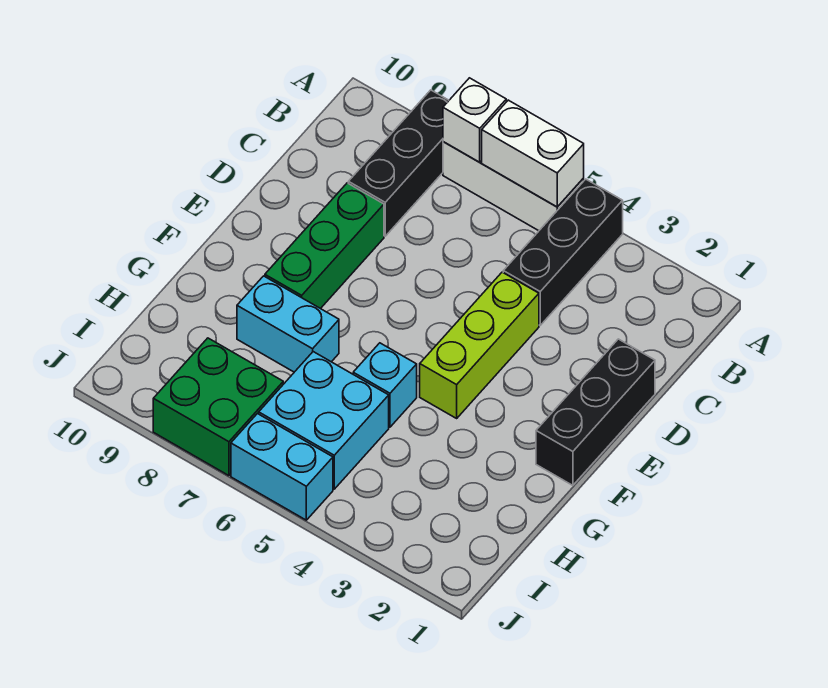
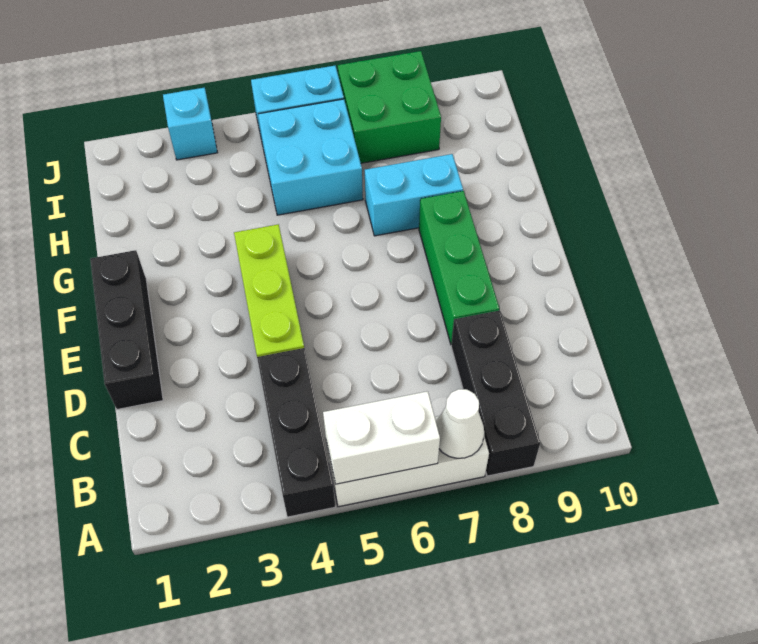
white 1x1 brick [443,78,506,162] -> white 1x1 cone [436,389,484,458]
cyan 1x1 brick [353,343,417,427] -> cyan 1x1 brick moved to [163,88,217,160]

